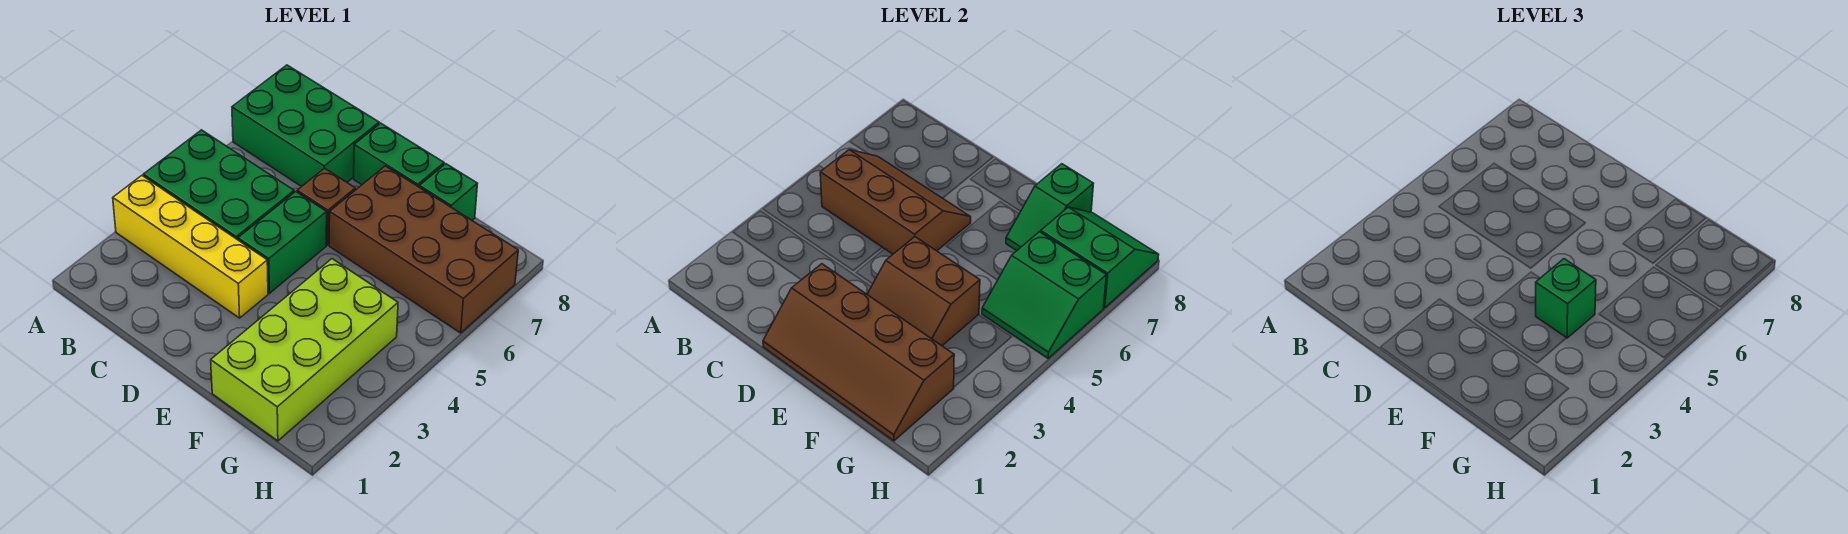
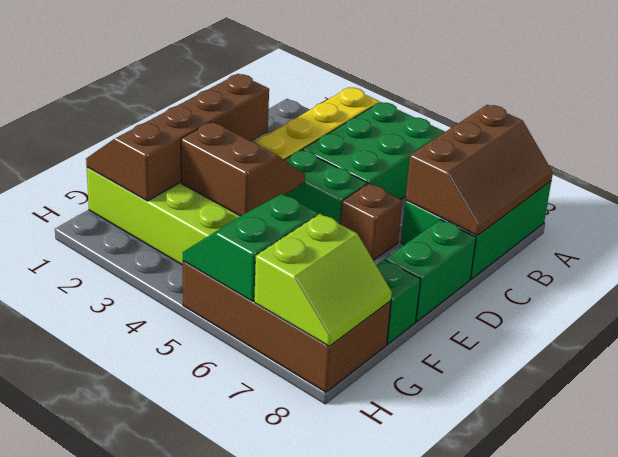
brown 2x3 slope [820,150,971,254] -> brown 2x3 slope moved to [405,105,553,236]
brown 2x2 slope [867,237,980,346] -> brown 2x2 slope turned to [181,122,305,216]
brown 2x4 brick [329,166,518,333] -> brown 2x4 brick turned to [183,261,391,392]
green 1x1 brick [1536,259,1596,338] -> none
green 1x2 slope [1006,164,1094,251] -> none
green 2x2 slope [1041,207,1159,308] -> lime 2x2 slope [254,214,392,346]

